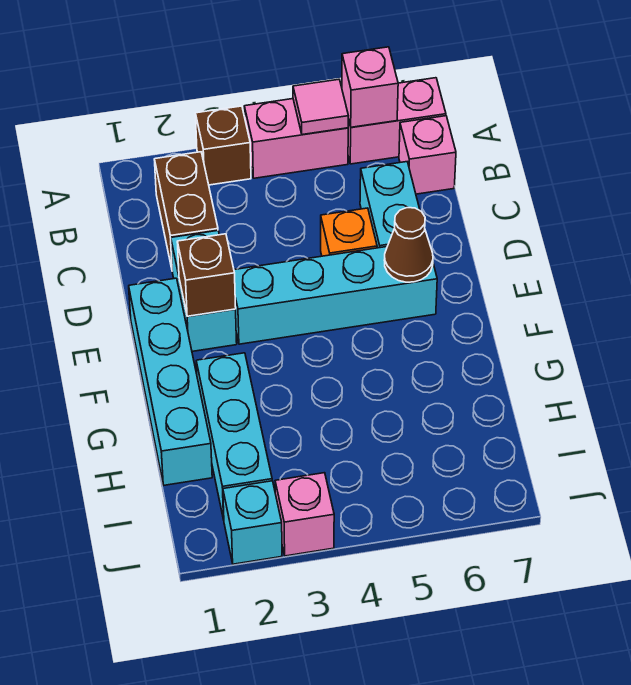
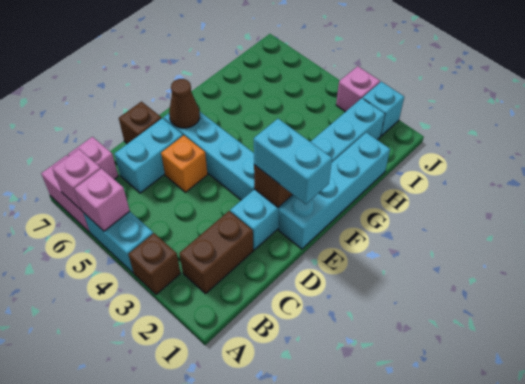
pink 1x2 brick [244,99,348,178] -> cyan 1x2 brick [83,211,153,273]
pink 1x1 tile [293,79,348,135] -> pink 1x1 brick [75,168,130,231]
none -> brown 1x1 brick [119,102,162,144]
none -> cyan 1x2 brick [254,119,332,204]

